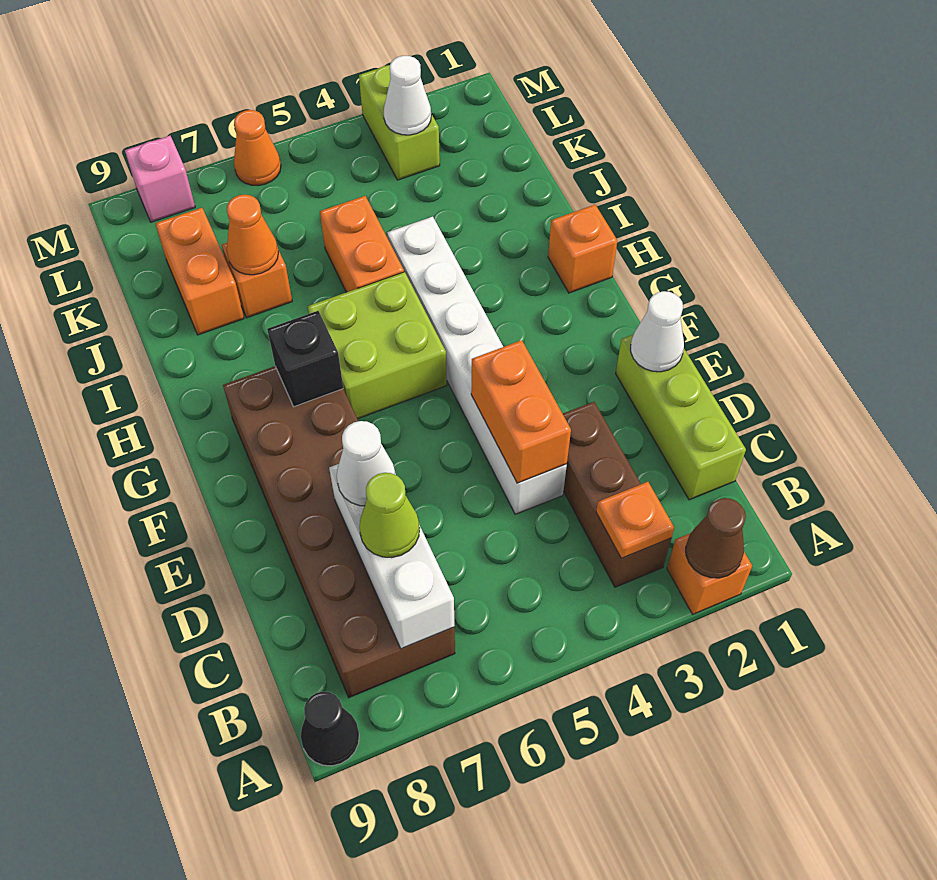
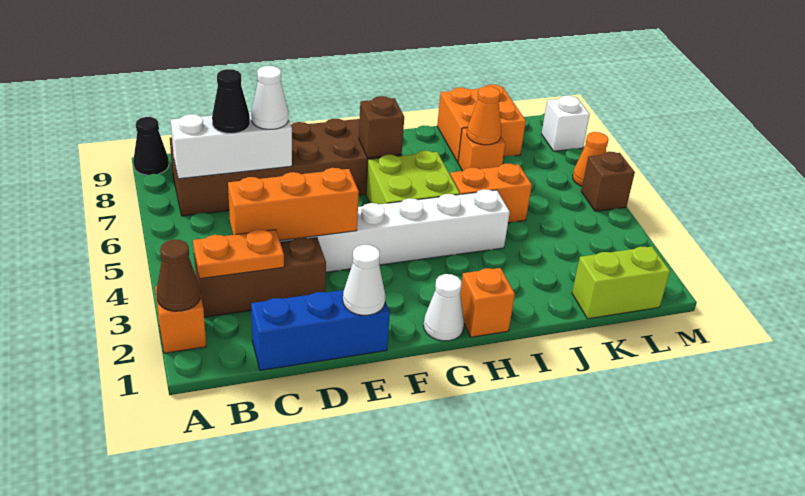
orange 1x1 plate [596,482,674,558] -> orange 1x2 plate [193,229,284,279]
lime 1x3 brick [616,334,746,500] -> blue 1x3 brick [251,290,390,370]
lime 1x1 cone [359,473,419,558] -> black 1x1 cone [212,69,250,133]
orange 1x2 brick [471,340,571,483] -> orange 1x3 brick [228,168,359,240]
black 1x1 brick [267,311,343,407] -> brown 1x1 brick [359,96,404,158]
orange 1x2 brick [155,208,244,335] -> orange 2x2 brick [437,84,526,162]
lime 1x2 brick [359,65,440,180] -> lime 1x2 brick moved to [572,247,670,319]
white 1x1 cone [384,56,431,135] -> white 1x1 cone moved to [424,274,464,341]
none -> brown 1x1 brick [581,152,635,211]
pink 1x1 brick [125,136,195,222] -> white 1x1 brick [542,96,590,151]

